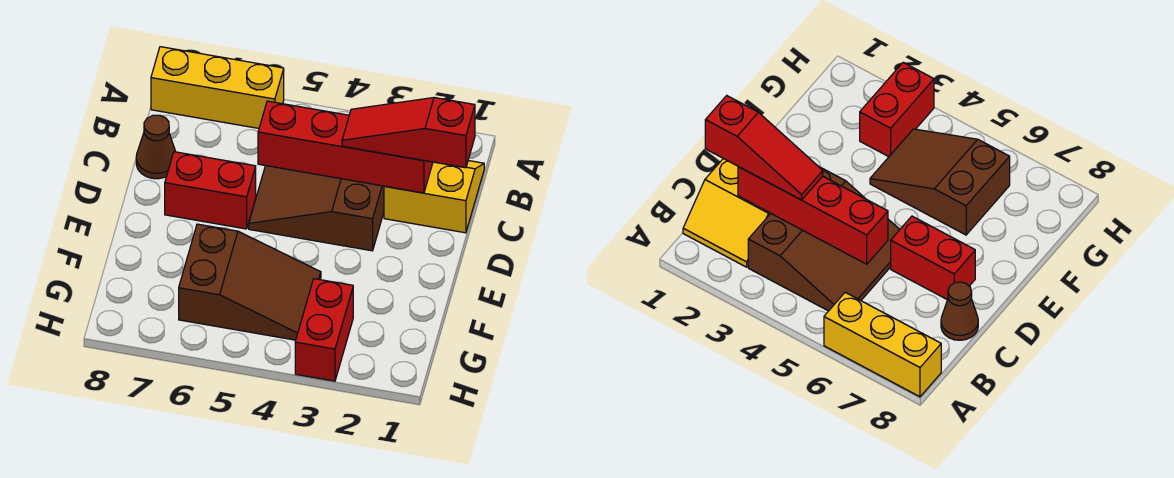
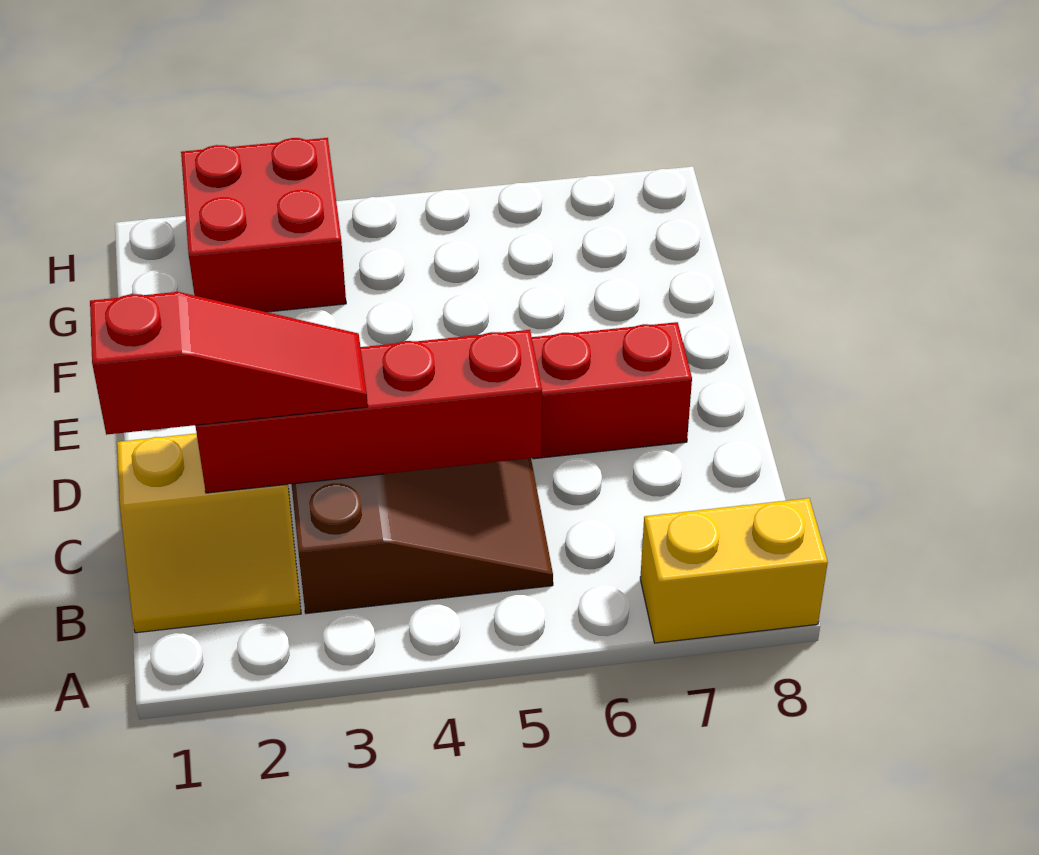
yellow 1x3 brick [151,47,284,128] -> yellow 1x2 brick [640,498,828,643]
brown 1x1 cone [136,115,176,179] -> none
brown 2x3 slope [179,224,321,340] -> none
red 1x2 brick [295,279,353,381] -> red 2x2 brick [181,138,346,312]

